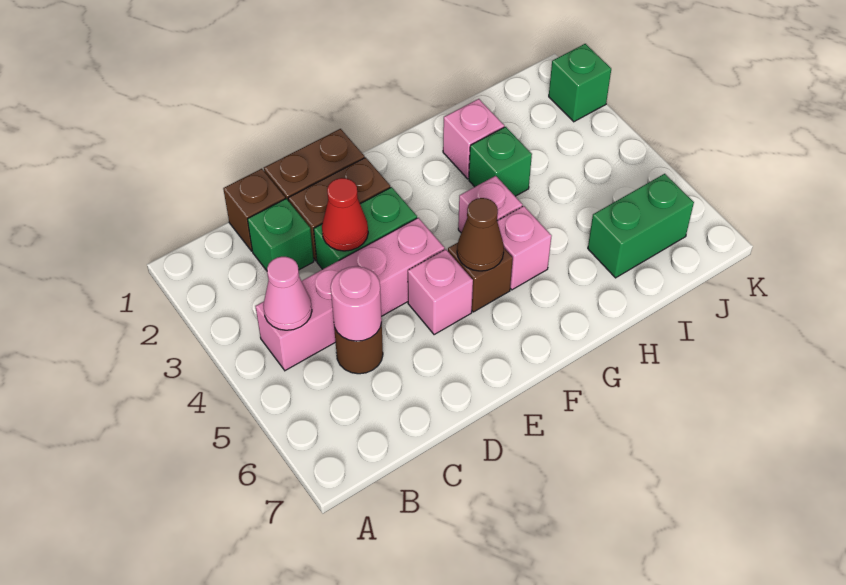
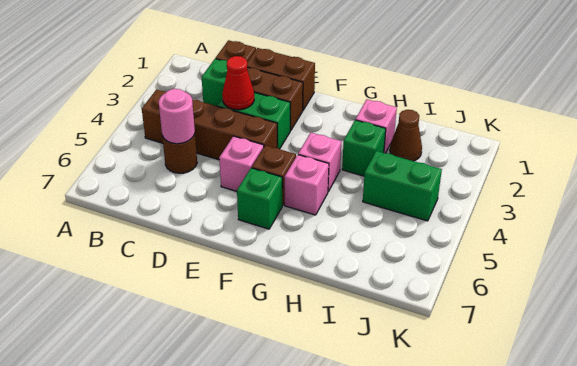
pink 1x4 brick [256,218,445,371] -> brown 1x4 brick [142,89,277,160]
pink 1x1 cone [263,257,312,330] -> none
brown 1x1 cone [457,198,504,271] -> brown 1x1 cone moved to [390,110,422,161]
green 1x2 brick [588,174,694,278] -> green 1x2 brick moved to [363,151,442,221]
green 1x1 brick [549,44,611,122] -> green 1x1 brick moved to [237,168,282,229]

